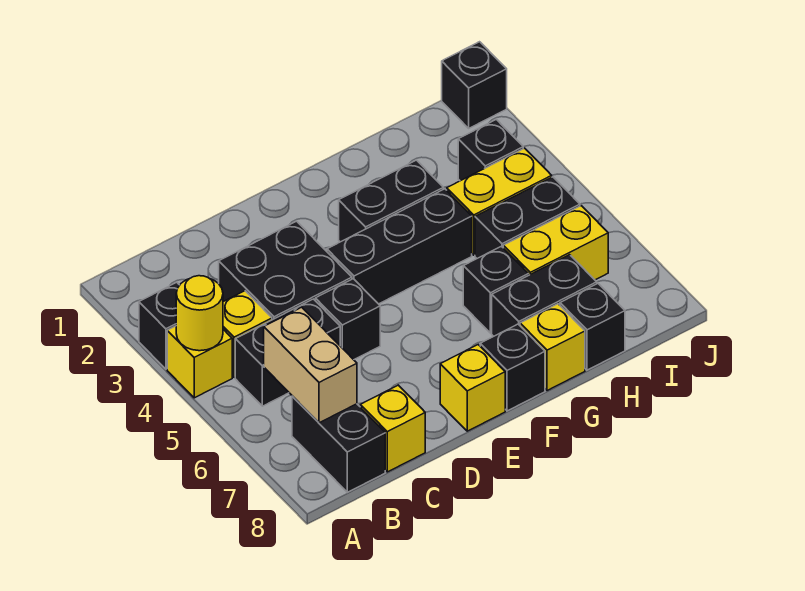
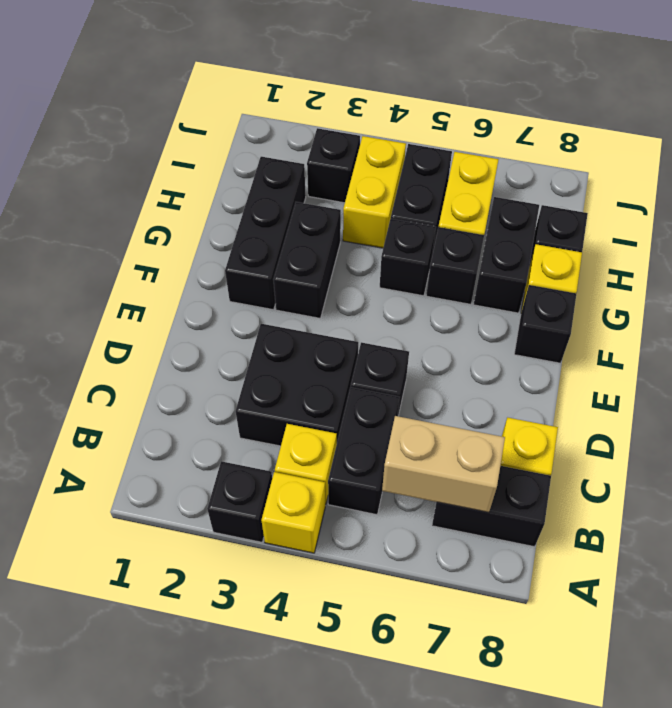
yellow 1x1 round brick [176,276,223,351] -> none
black 1x3 brick [327,189,472,304] -> black 1x3 brick moved to [225,157,306,310]
yellow 1x1 brick [440,345,505,431] -> none
black 1x1 brick [442,42,507,128] -> black 1x1 brick moved to [380,219,436,296]

